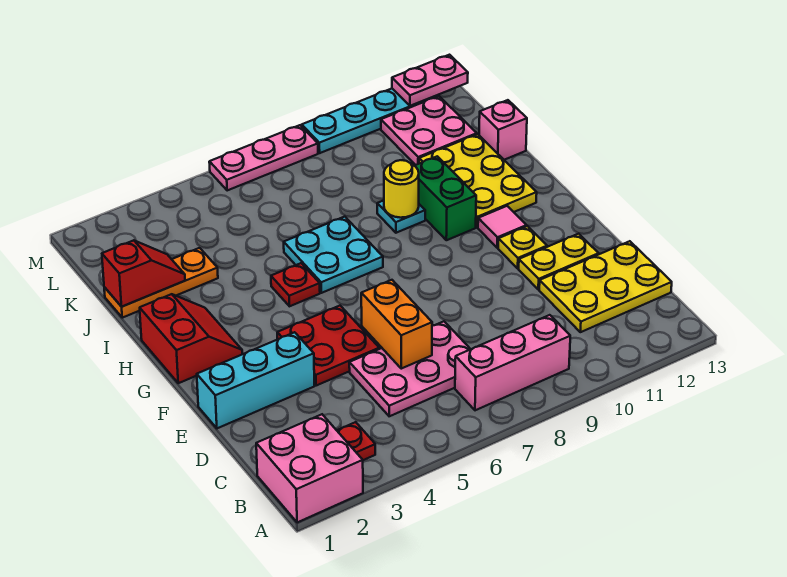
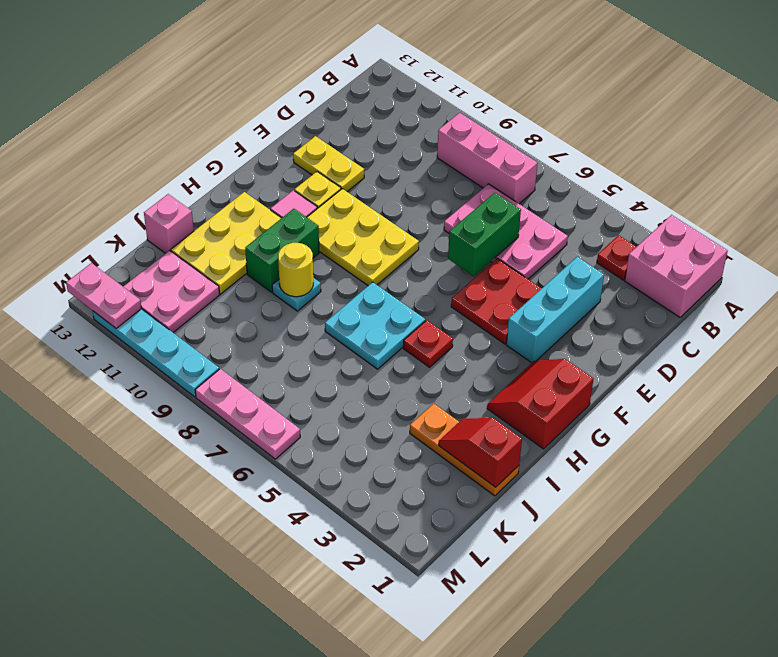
yellow 2x3 plate [539,241,672,332] -> yellow 2x3 plate moved to [307,189,419,286]
orange 1x2 brick [361,280,432,369] -> green 1x2 brick [448,193,521,276]
cyan 1x3 brick [197,332,314,428] -> cyan 1x3 brick turned to [506,257,604,363]

